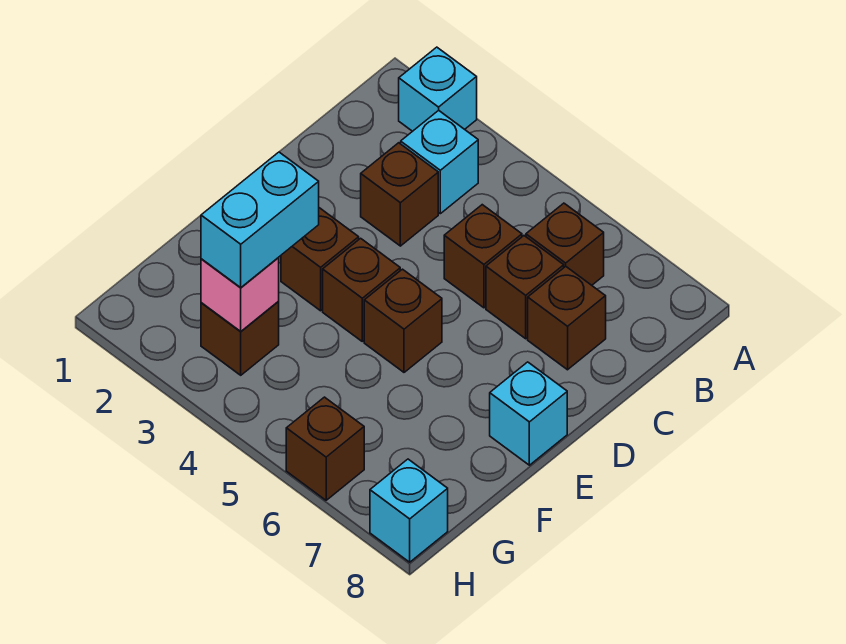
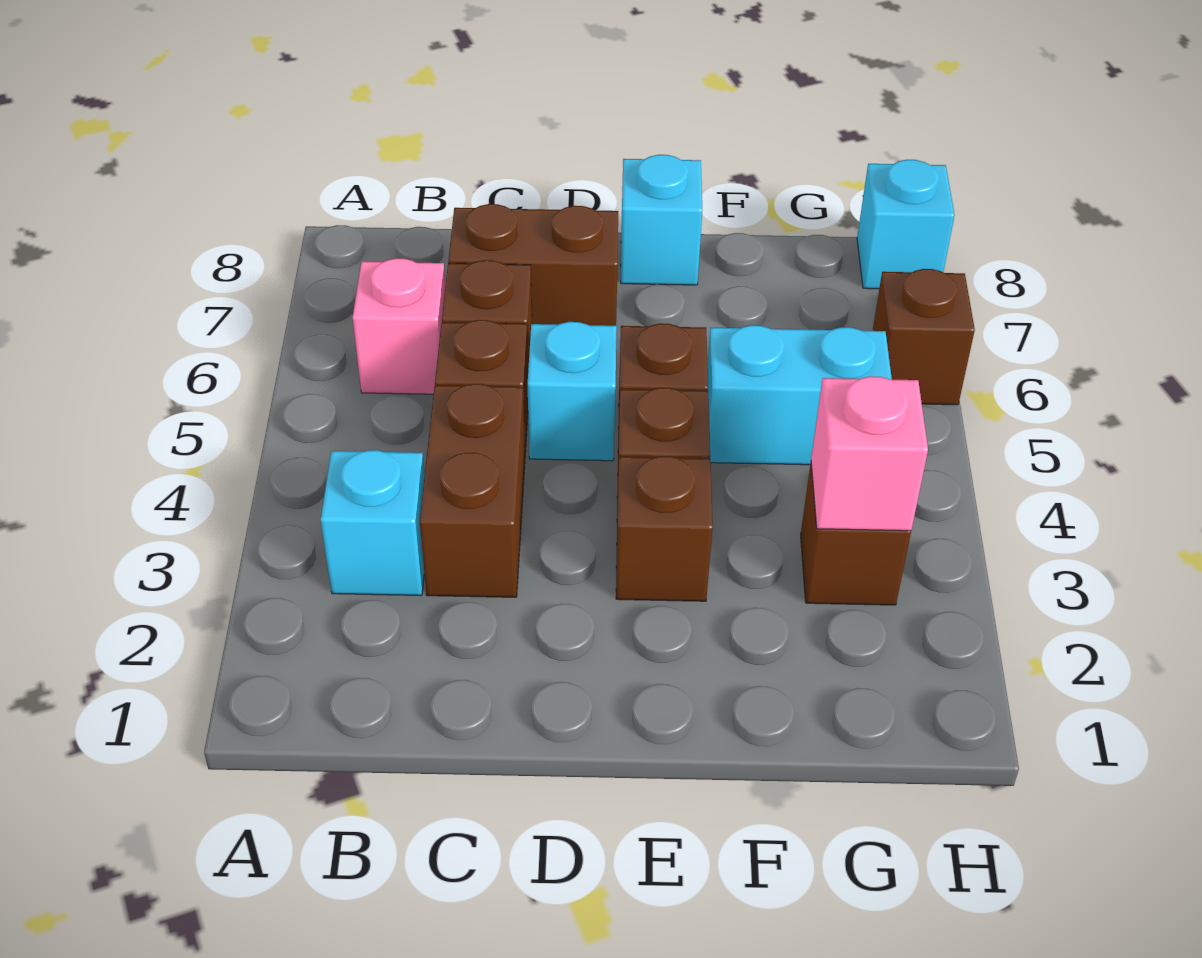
cyan 1x1 brick [399,47,477,131] -> cyan 1x1 brick moved to [528,322,617,461]
brown 1x1 brick [526,203,604,285] -> pink 1x1 brick [353,258,446,394]
brown 1x1 brick [361,143,438,246] -> brown 1x2 brick [420,384,525,597]
brown 1x1 brick [528,266,606,370] -> brown 1x2 brick [448,204,618,326]
cyan 1x2 brick [201,152,319,288] -> cyan 1x2 brick moved to [707,325,892,465]

